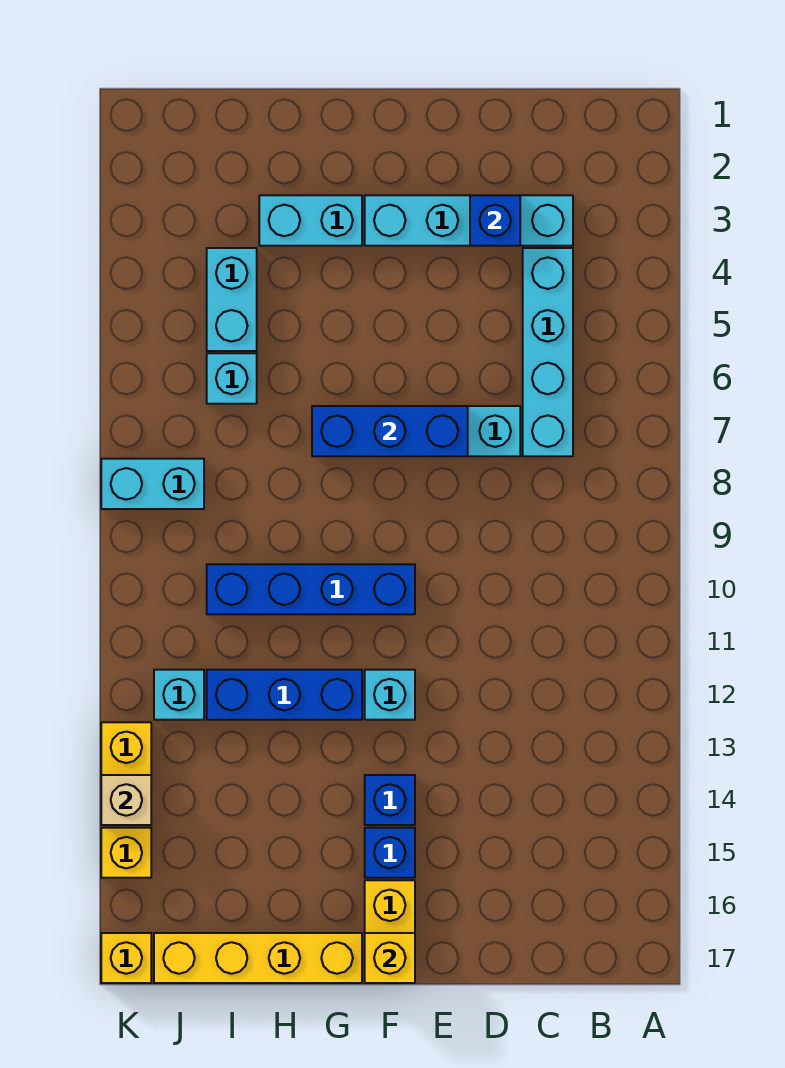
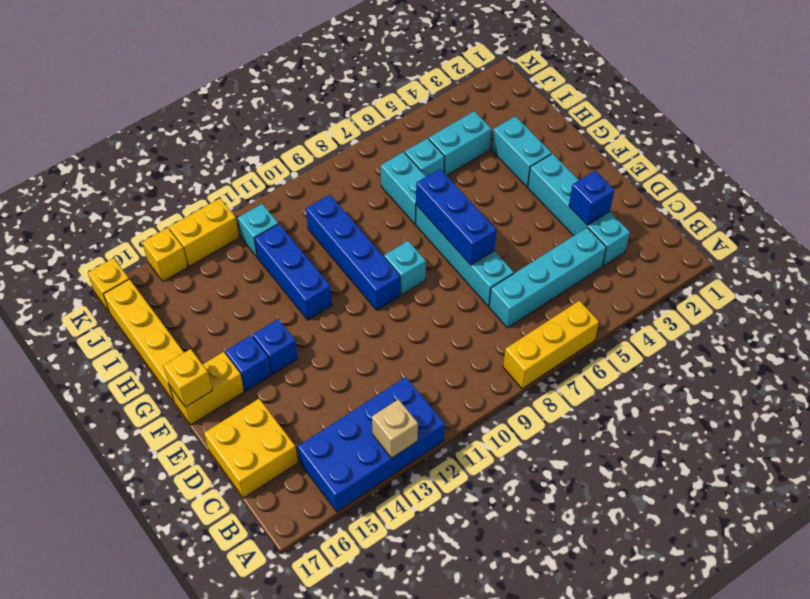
none -> yellow 1x3 brick [503,301,599,389]
none -> blue 2x4 brick [298,377,445,512]
none -> yellow 2x2 brick [204,399,298,498]
cyan 1x1 brick [365,670,415,720] -> cyan 1x1 brick moved to [384,241,426,295]
cyan 1x2 brick [101,459,204,509] -> cyan 1x2 brick moved to [381,152,426,224]
tan 1x1 brick [101,775,151,825] -> tan 1x1 brick moved to [372,399,418,458]

